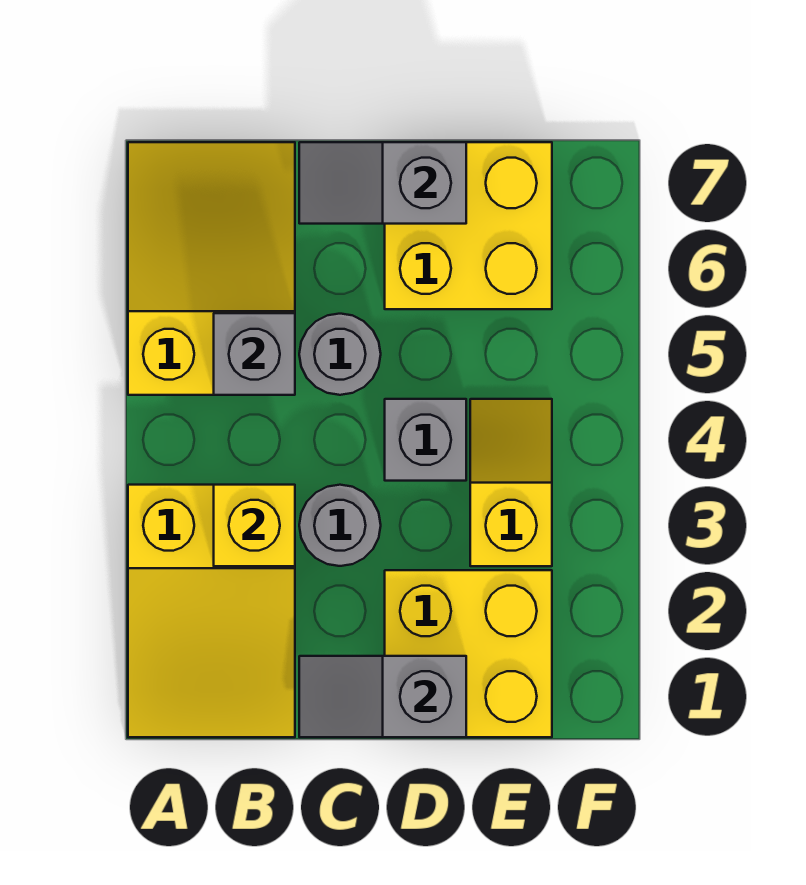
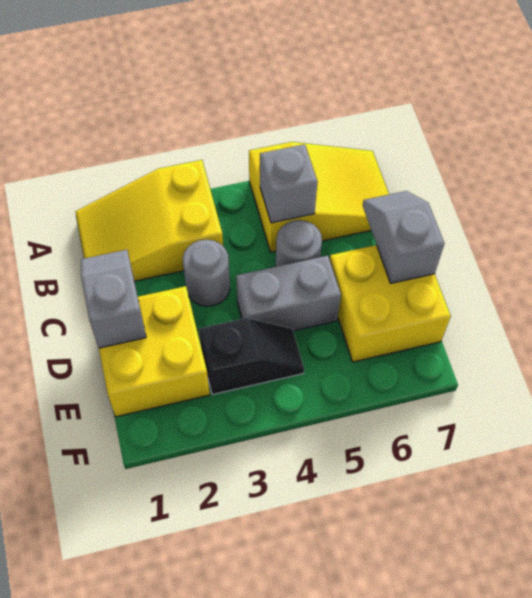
yellow 1x1 brick [214,485,295,566] -> none
grey 1x1 brick [385,399,466,481] -> grey 1x2 brick [236,256,341,331]
yellow 1x2 slope [470,399,552,566] -> black 1x2 slope [199,318,304,395]

